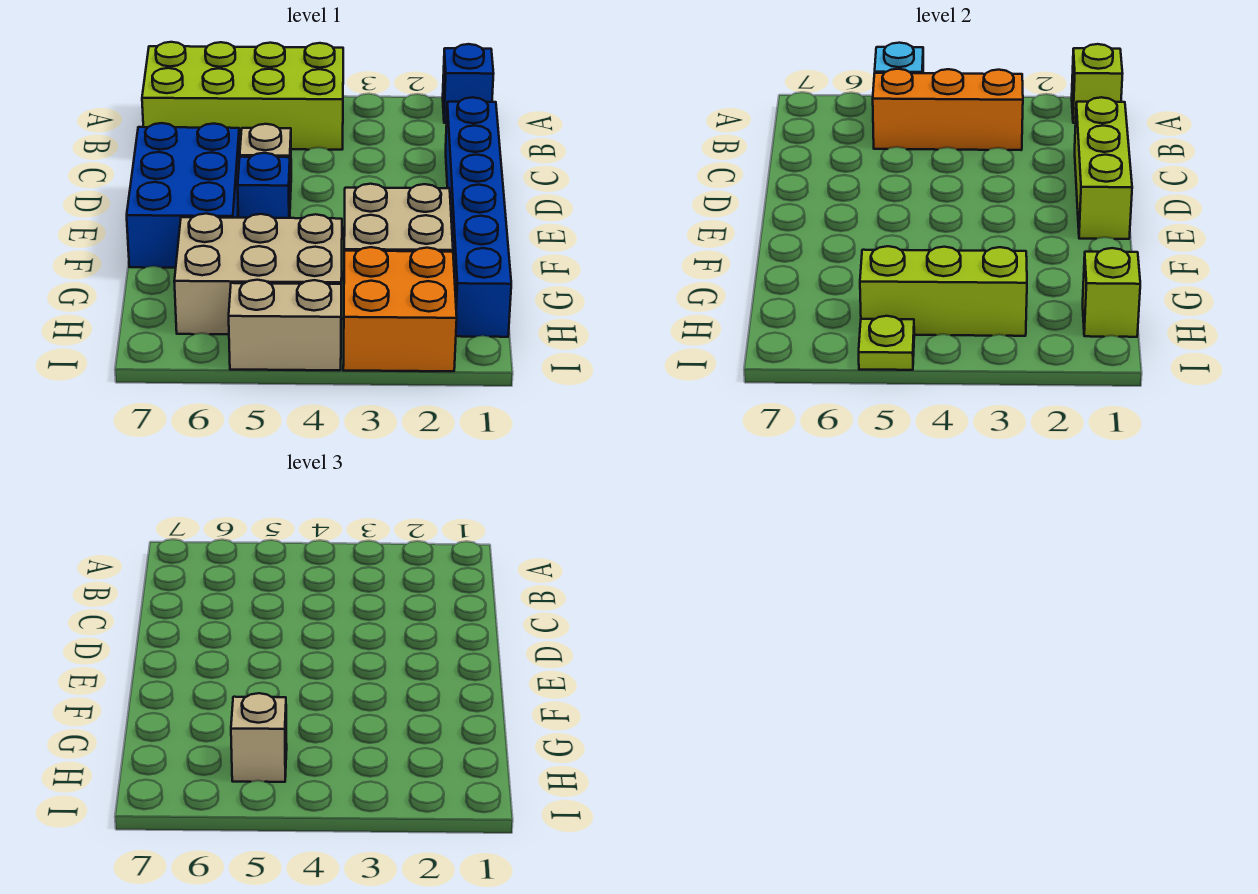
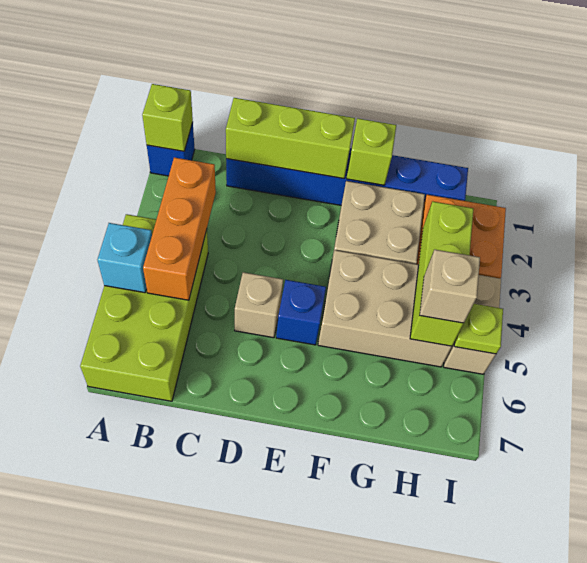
blue 2x3 brick [127,123,240,268] -> none
tan 2x3 brick [174,214,342,334] -> tan 2x3 brick turned to [318,250,452,367]
lime 1x1 brick [1083,248,1140,337] -> lime 1x1 brick moved to [346,118,396,185]

